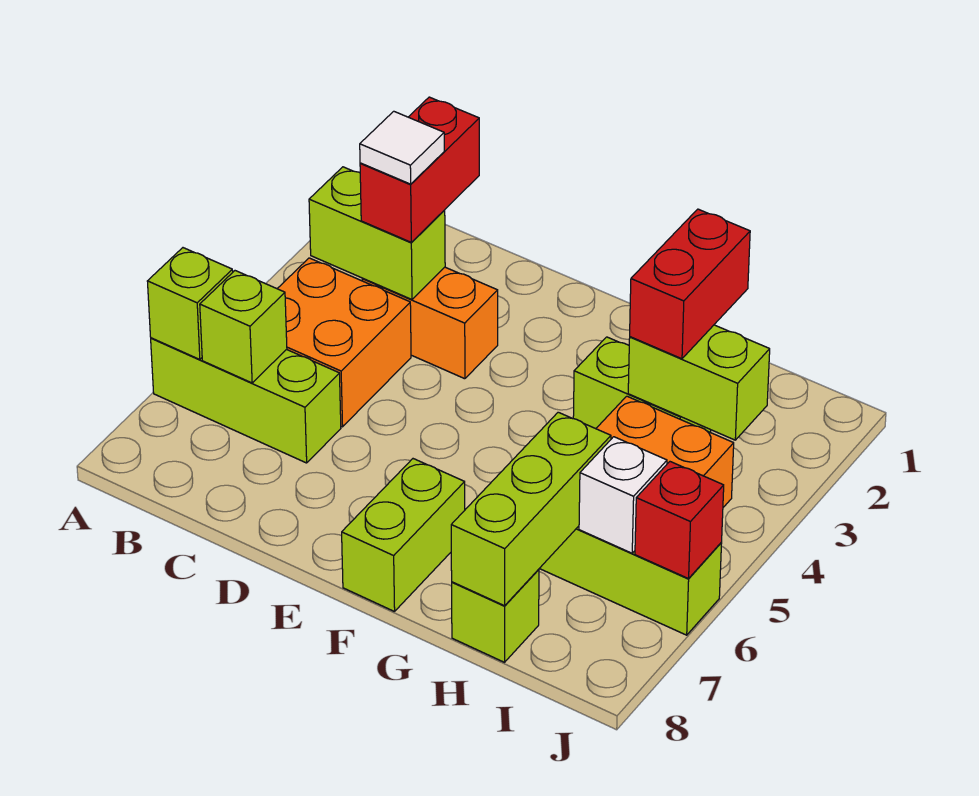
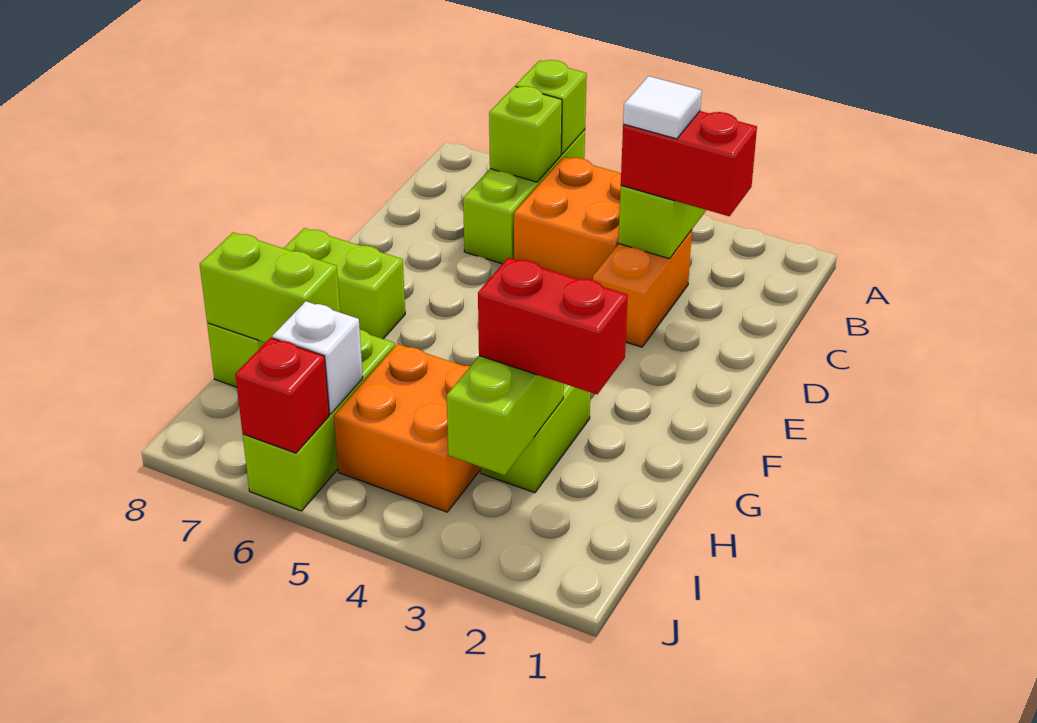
lime 1x3 brick [451,412,611,606] -> lime 1x2 brick [200,232,340,343]

